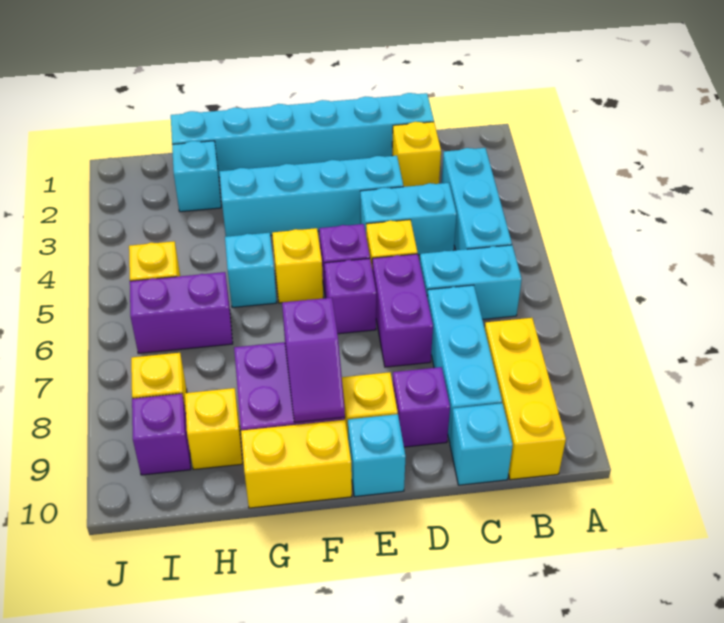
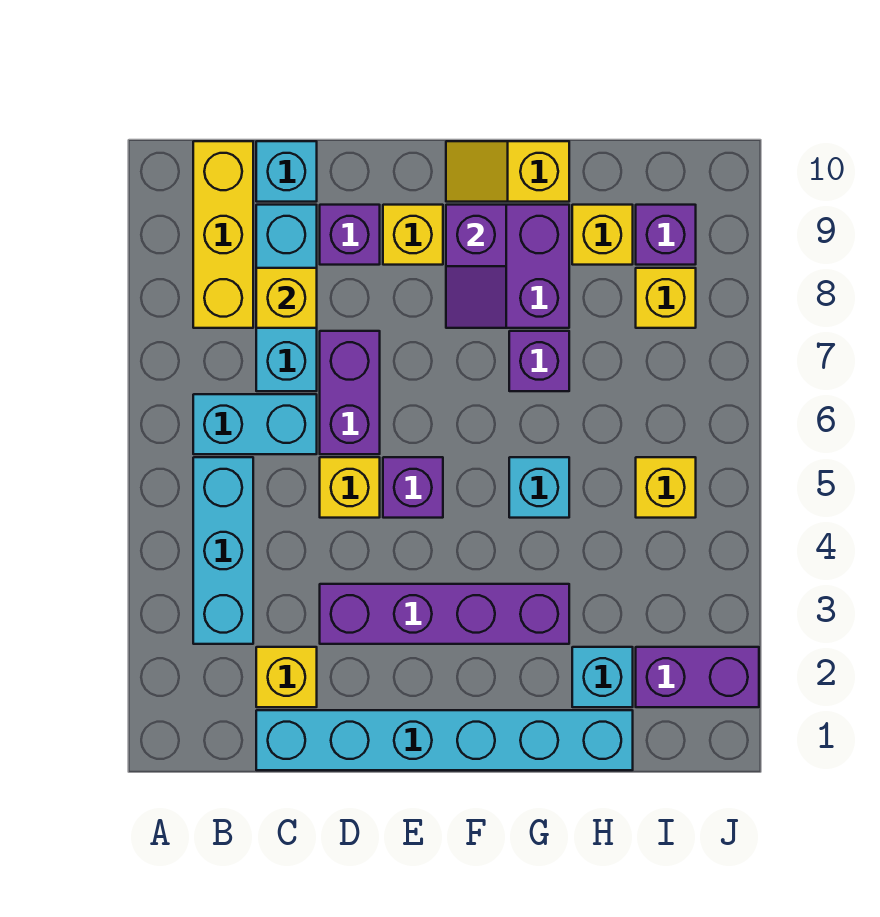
cyan 1x2 brick [360,183,457,255] -> none
cyan 1x4 brick [219,156,403,237] -> purple 1x4 brick [320,584,569,644]
purple 1x1 brick [325,258,376,334] -> purple 1x1 brick moved to [509,331,569,391]
cyan 1x1 brick [348,414,406,497] -> none
yellow 1x1 brick [272,228,323,303] -> yellow 1x1 brick moved to [256,268,317,328]
purple 1x2 slope [282,298,345,422] -> purple 1x2 slope turned to [446,205,506,328]
yellow 1x2 brick [241,420,352,508] -> yellow 1x2 slope [446,141,569,202]
purple 1x2 brick [130,272,233,353] -> purple 1x2 brick moved to [636,647,759,707]

